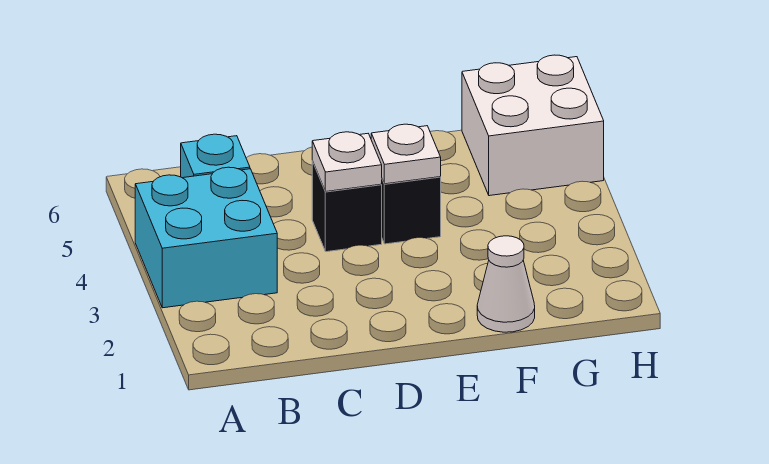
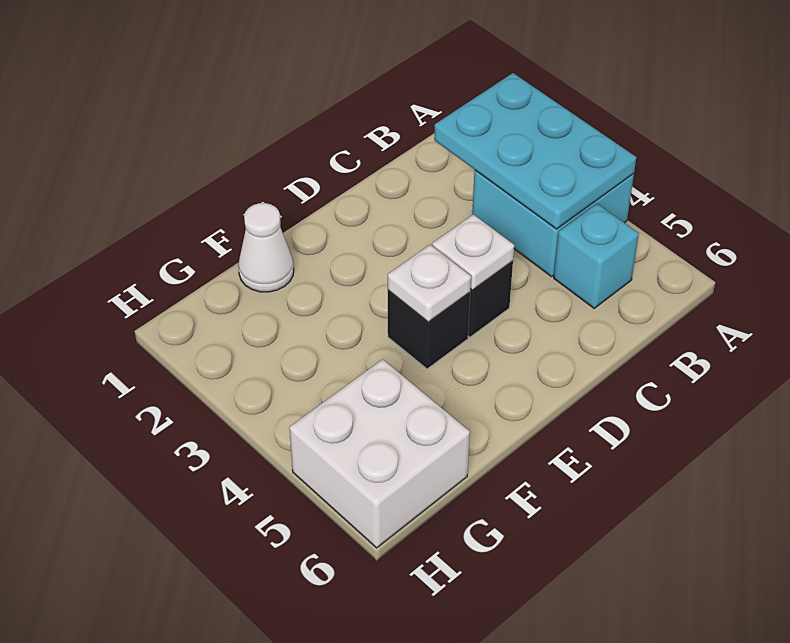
none -> cyan 2x3 plate [434,73,636,229]

